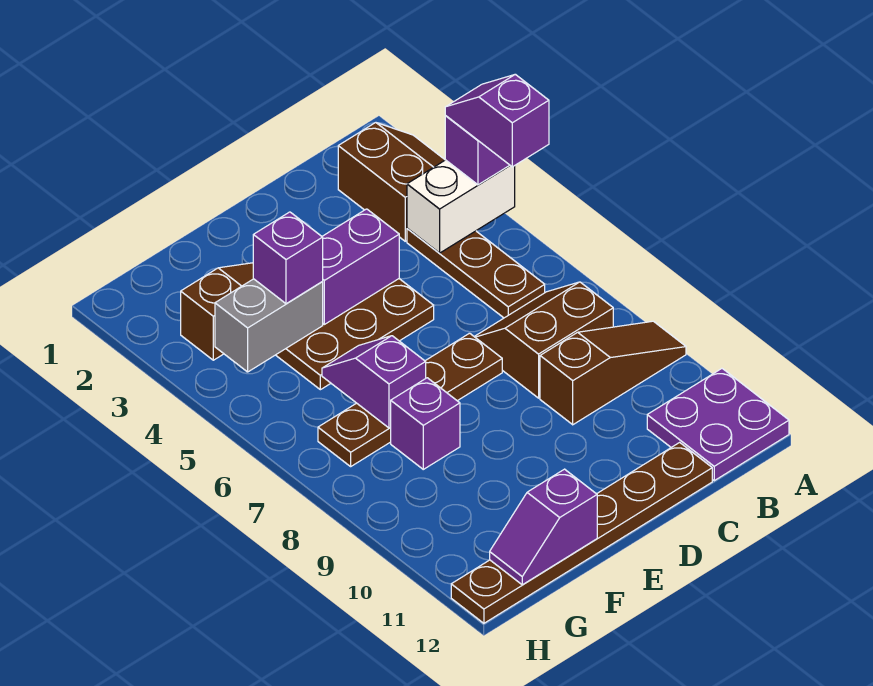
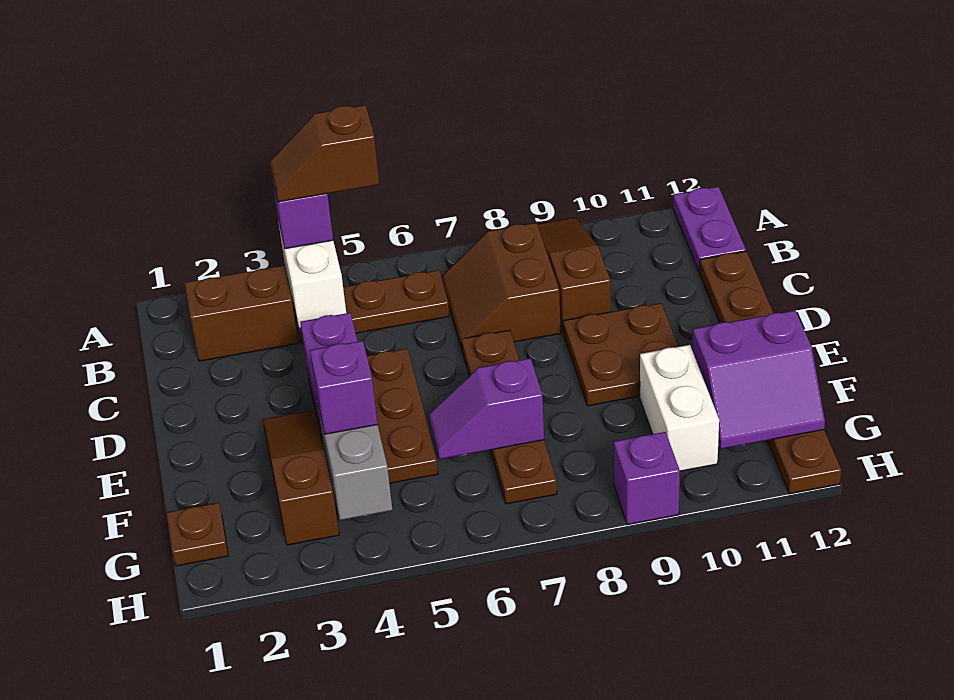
purple 1x2 slope [445,74,549,167] -> brown 1x2 slope [270,105,379,202]
purple 2x2 plate [647,369,789,481] -> purple 1x2 plate [673,187,746,272]
none -> brown 2x2 plate [563,303,678,406]
purple 1x1 brick [390,378,460,469] -> purple 1x1 brick moved to [614,432,680,525]
none -> white 1x2 brick [640,345,719,471]
purple 1x2 slope [490,469,597,585] -> purple 2x2 slope [692,310,825,449]
none -> brown 1x1 plate [167,503,228,566]

